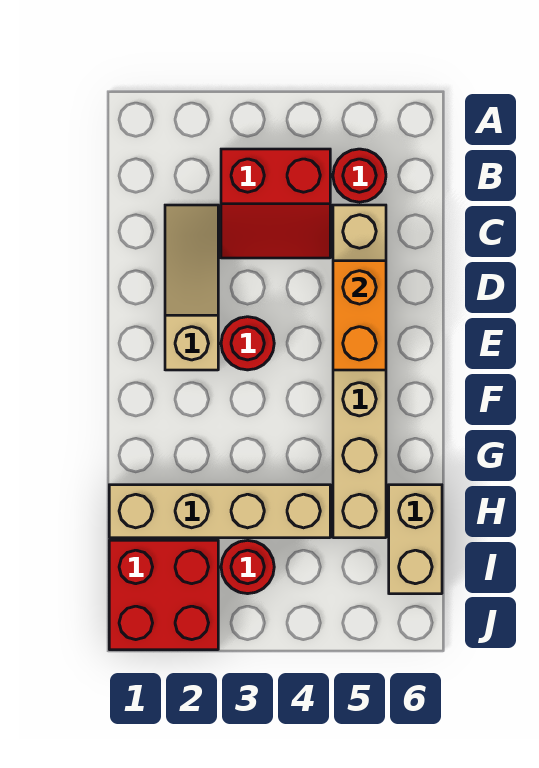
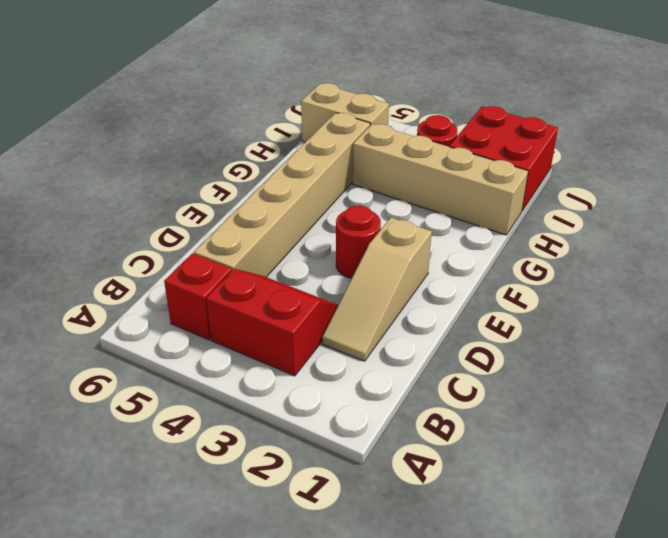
red 1x1 round brick [333,149,386,202] -> red 1x1 brick [164,253,232,340]
orange 1x2 brick [333,261,386,370] -> none
tan 1x2 brick [389,485,442,594] -> tan 1x2 brick turned to [301,83,389,142]

